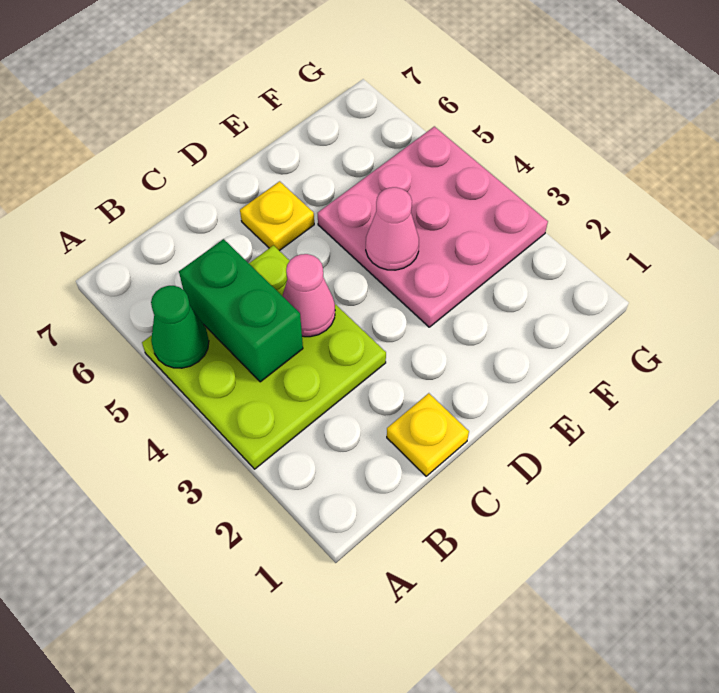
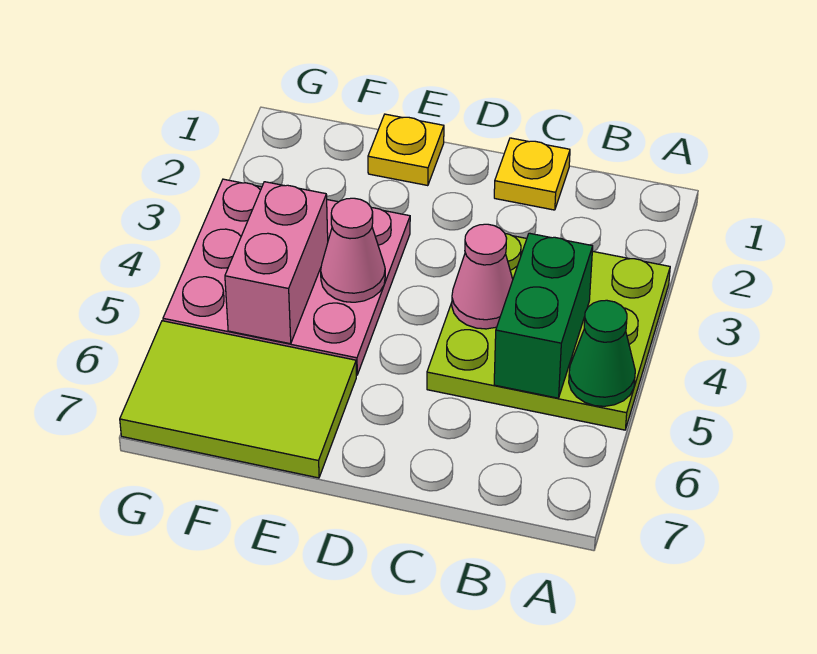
yellow 1x1 plate [240,181,314,251] -> yellow 1x1 plate moved to [368,114,444,186]
none -> lime 2x3 tile [120,321,356,478]
none -> pink 1x2 brick [225,182,328,344]

